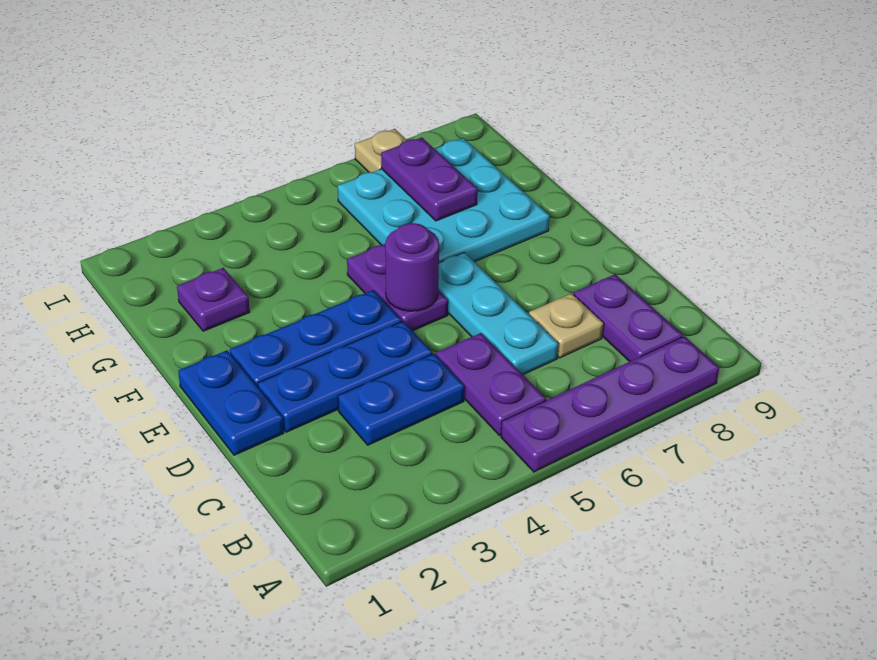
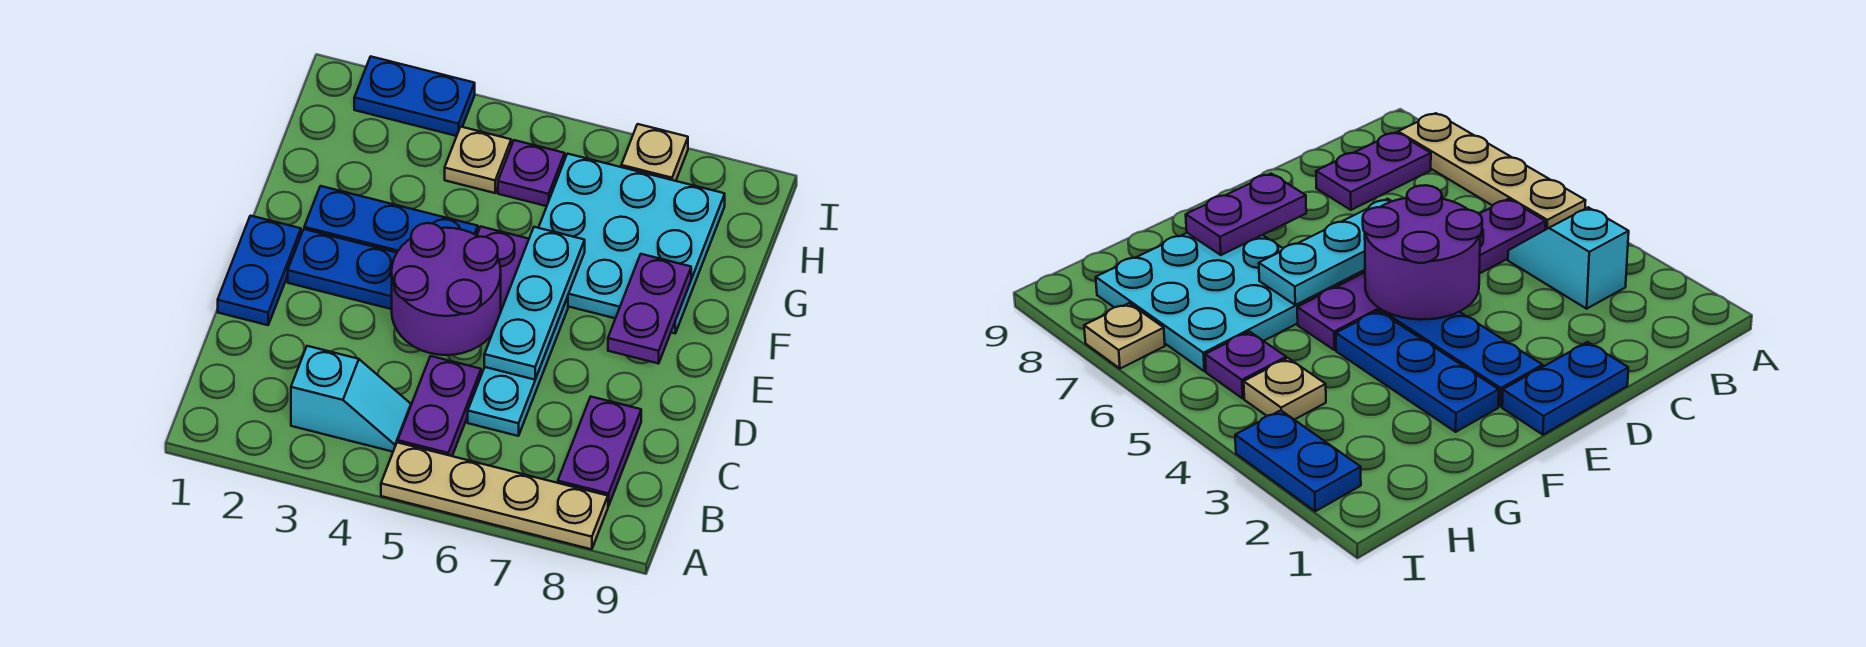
purple 1x4 plate [501,336,719,472] -> tan 1x4 plate [381,442,608,549]
none -> cyan 1x2 slope [291,346,411,452]
blue 1x2 plate [338,354,464,445] -> blue 1x2 plate moved to [354,57,475,136]
tan 1x1 plate [529,293,604,358] -> tan 1x1 plate moved to [445,127,511,193]
blue 1x3 plate [258,321,432,432] -> blue 1x3 plate moved to [304,186,478,253]
none -> cyan 1x3 plate [484,227,585,380]
purple 1x1 round brick [385,223,439,311] -> purple 2x2 round brick [392,223,501,355]
purple 1x1 plate [177,268,250,331] -> purple 1x1 plate moved to [498,140,565,206]
purple 1x2 plate [381,138,478,221] -> purple 1x2 plate moved to [608,254,691,364]

